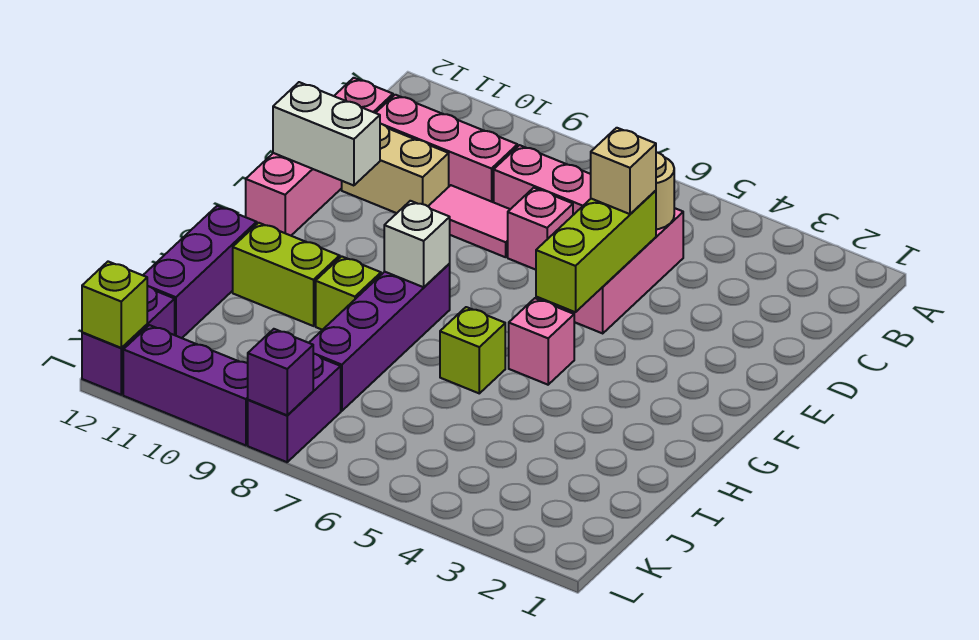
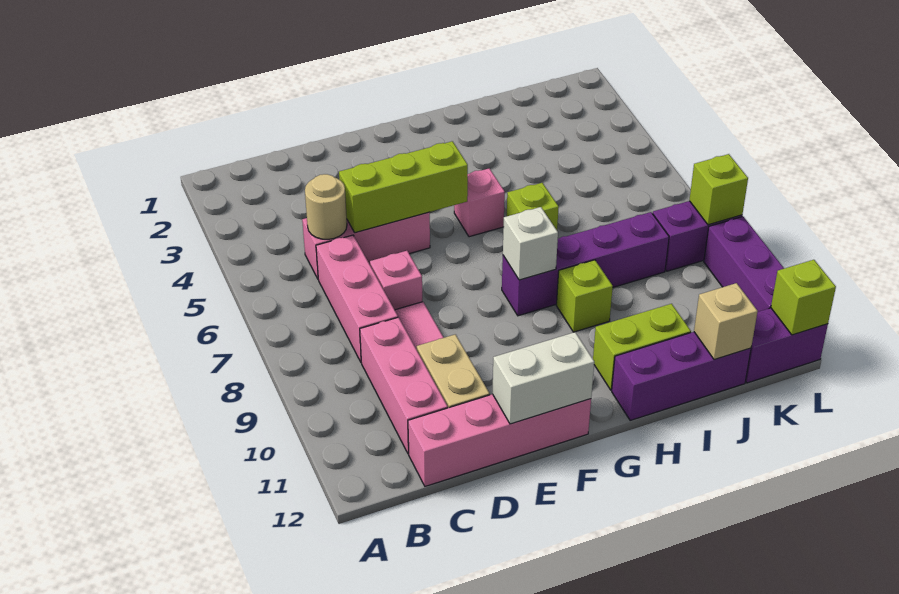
tan 1x1 brick [591,128,656,214] -> tan 1x1 brick moved to [694,283,758,360]
white 1x2 brick [273,82,380,186] -> white 1x2 brick turned to [492,332,594,424]
lime 1x2 brick [233,223,340,326] -> lime 1x2 brick turned to [593,304,691,390]
purple 1x1 brick [248,329,314,415] -> lime 1x1 brick [689,154,748,225]

